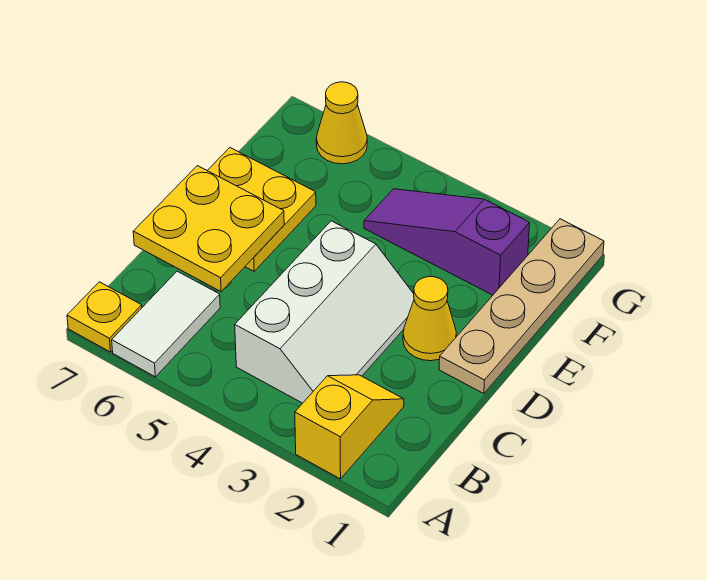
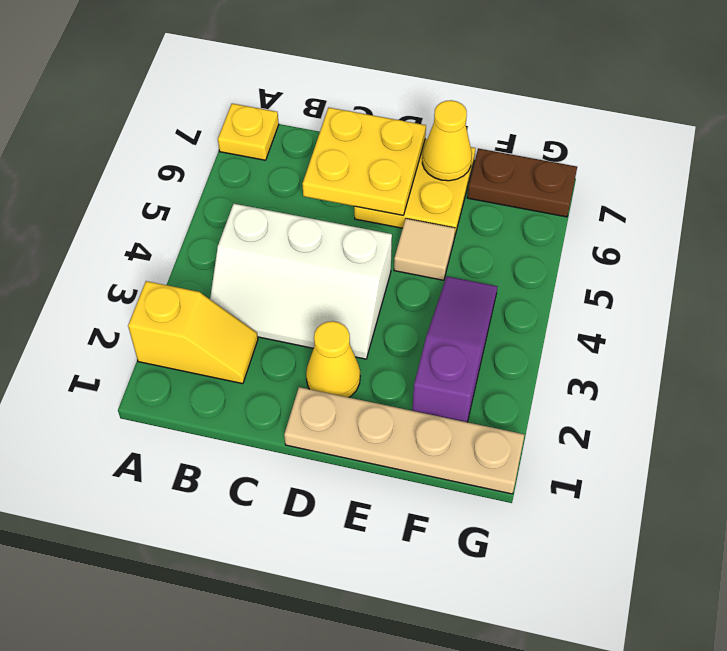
white 1x2 tile [112,271,220,377] -> none
none -> tan 1x1 tile [394,219,455,280]
none -> brown 1x2 plate [467,148,577,217]
yellow 1x1 cone [316,82,367,164] -> yellow 1x1 cone moved to [422,100,472,181]

